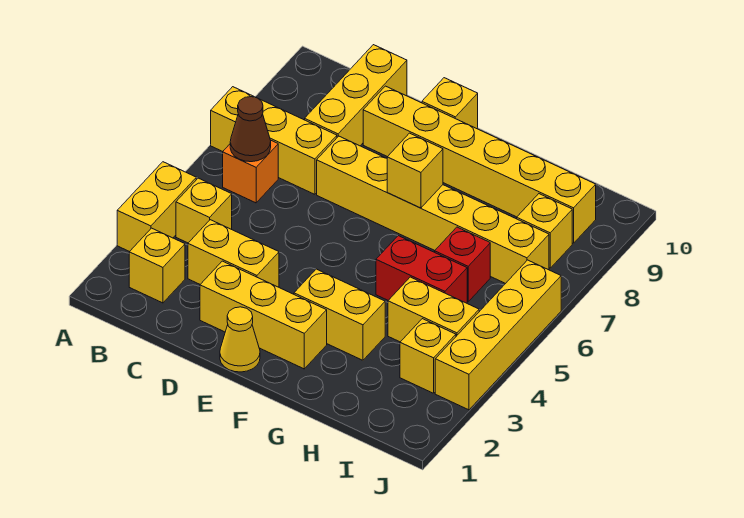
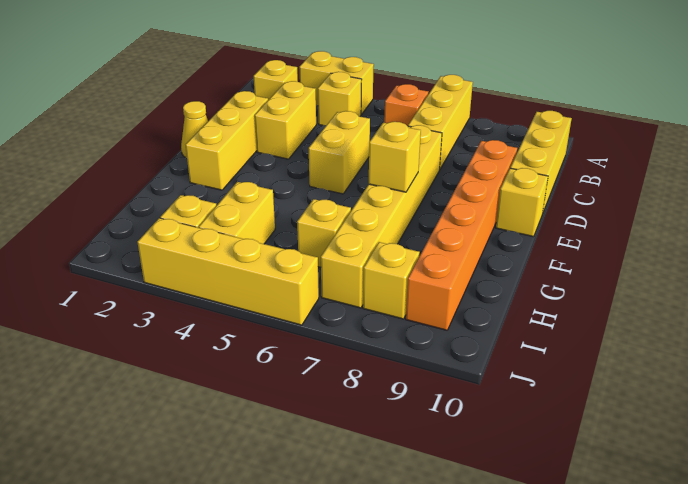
brown 1x1 cone [230,97,271,162] -> none
yellow 1x3 brick [305,45,407,146] -> yellow 1x3 brick turned to [510,111,572,214]
yellow 1x6 brick [363,86,596,243] -> orange 1x6 brick [406,140,517,330]
yellow 1x2 brick [294,269,385,360] -> yellow 1x2 brick moved to [309,111,370,194]
red 1x2 brick [376,236,467,303] -> none
red 1x1 brick [435,227,490,302] -> yellow 1x1 brick [297,199,351,267]

